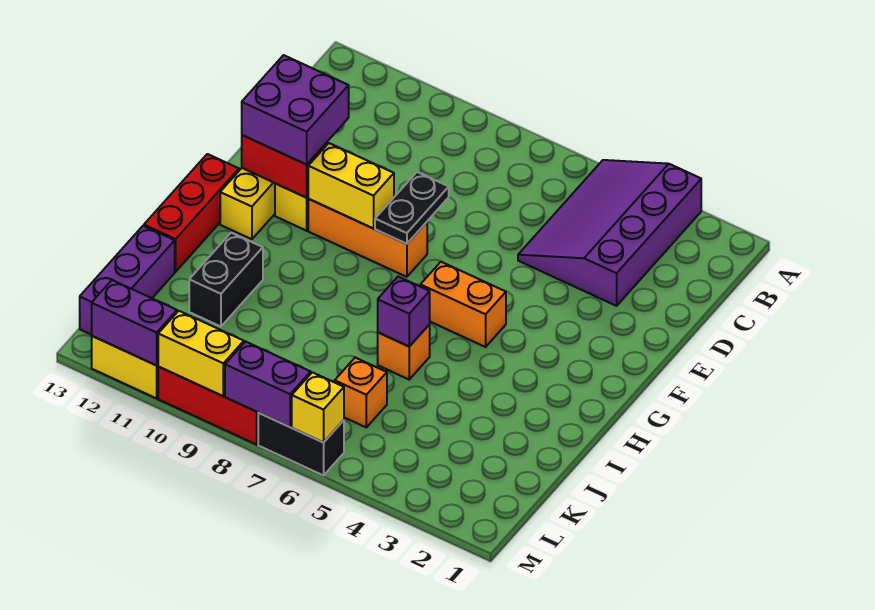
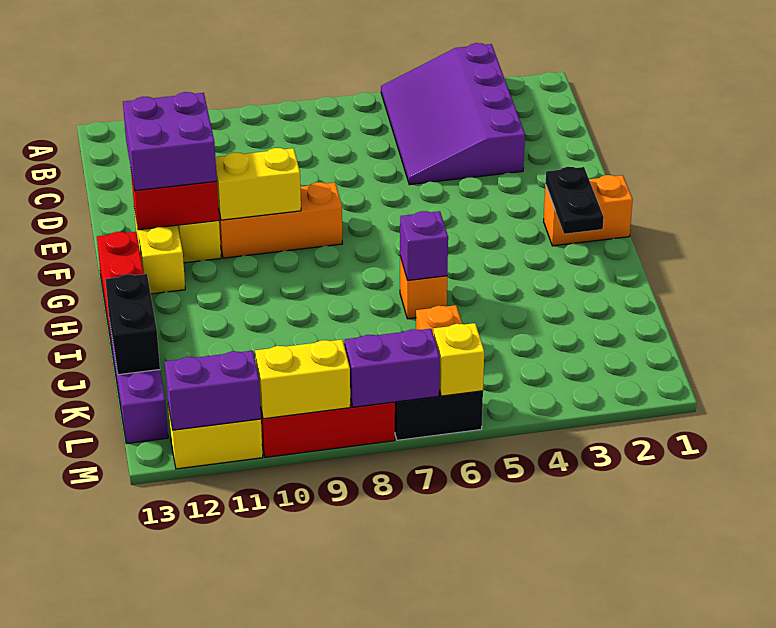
black 1x2 plate [375,172,449,244] -> black 1x2 plate moved to [546,167,604,234]
orange 1x2 brick [420,262,506,347] -> orange 1x2 brick moved to [544,175,633,246]
black 1x2 brick [189,233,263,327] -> black 1x2 brick moved to [105,274,160,375]

